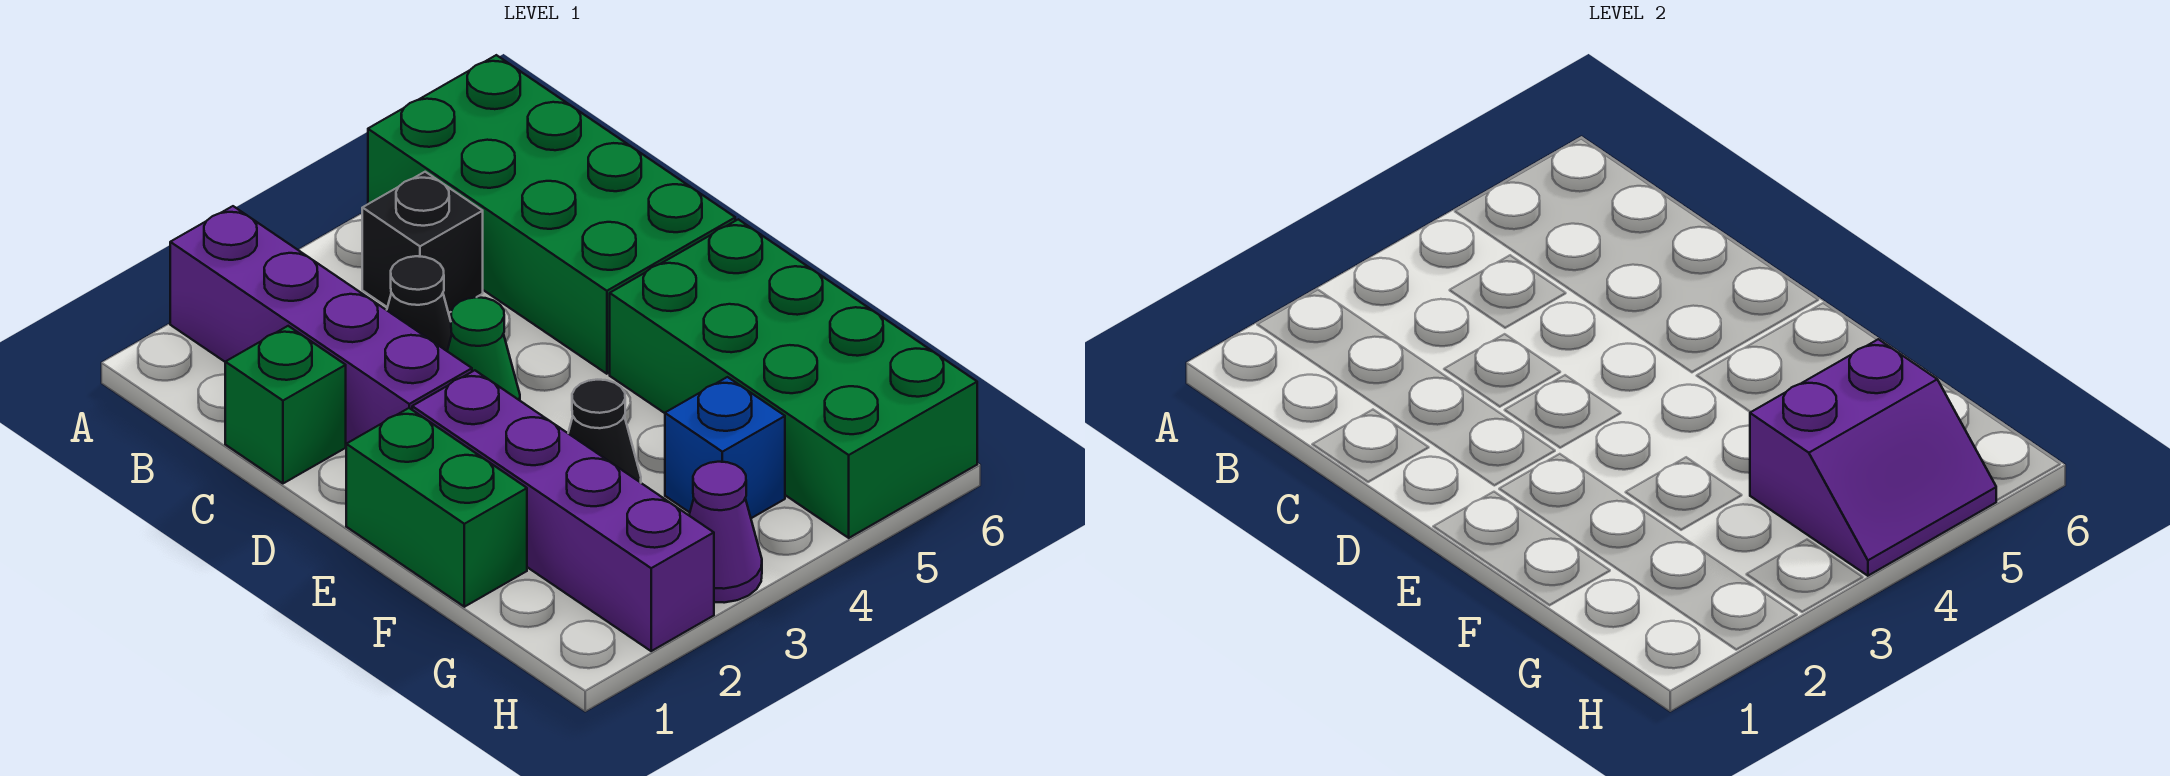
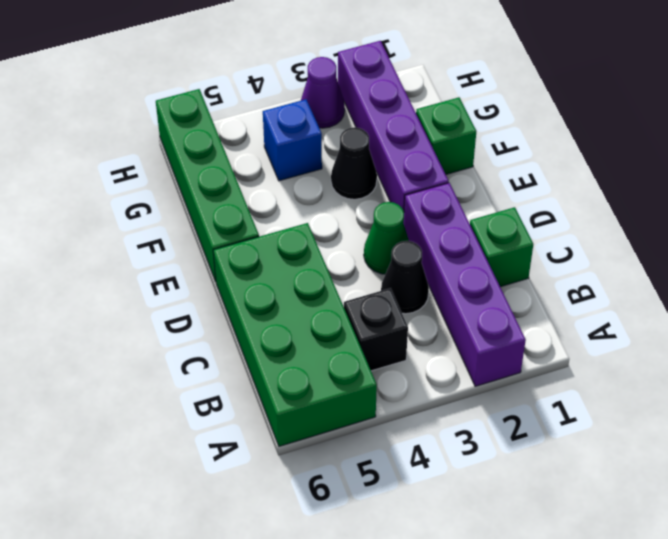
green 1x2 brick [346,408,527,607] -> green 1x1 brick [416,97,476,174]
green 2x4 brick [610,219,977,538] -> green 1x4 brick [156,89,259,281]
purple 2x2 slope [1750,339,1996,576] -> none

